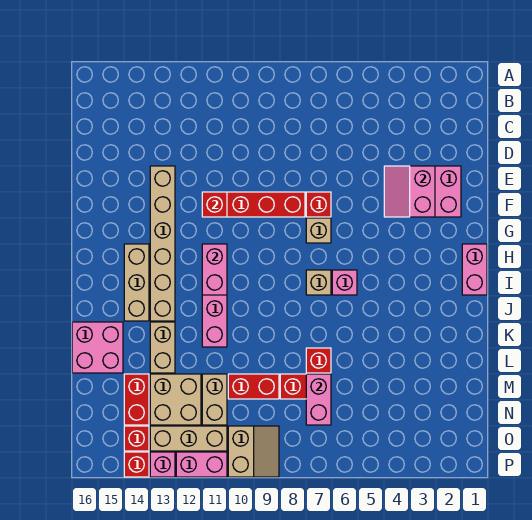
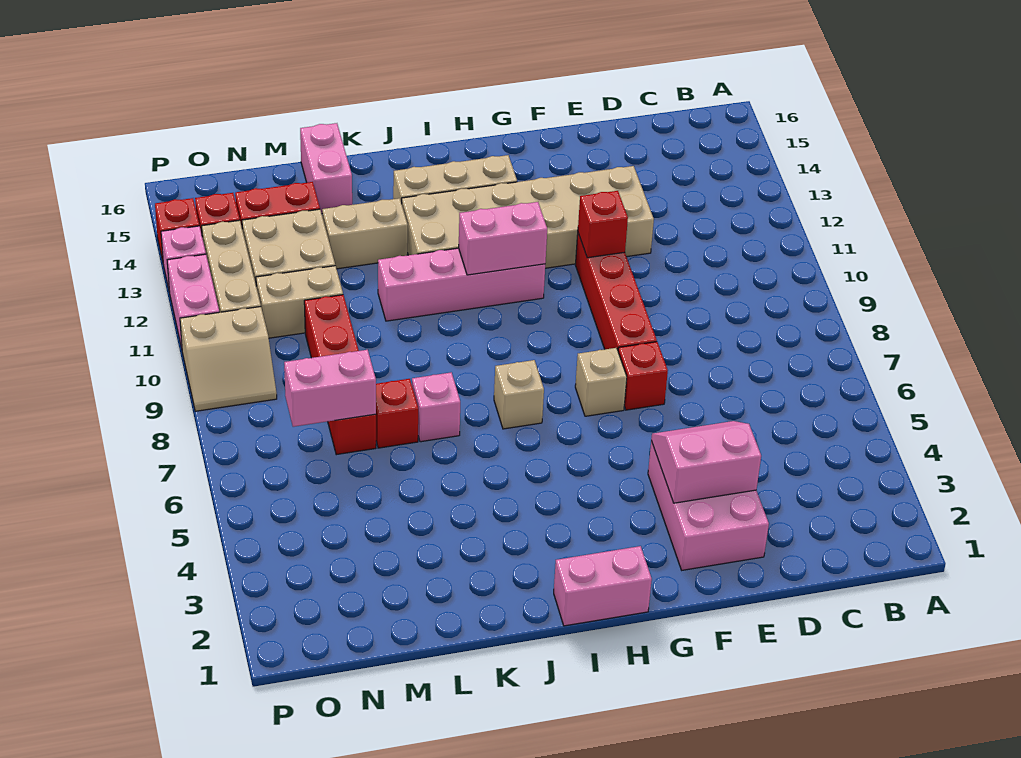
tan 1x6 brick [150,166,175,321] -> tan 2x6 brick [402,166,654,268]
pink 1x1 brick [332,270,357,295] -> pink 1x1 brick moved to [412,372,460,442]
pink 2x2 brick [72,322,123,373] -> pink 1x2 brick [300,123,352,214]

